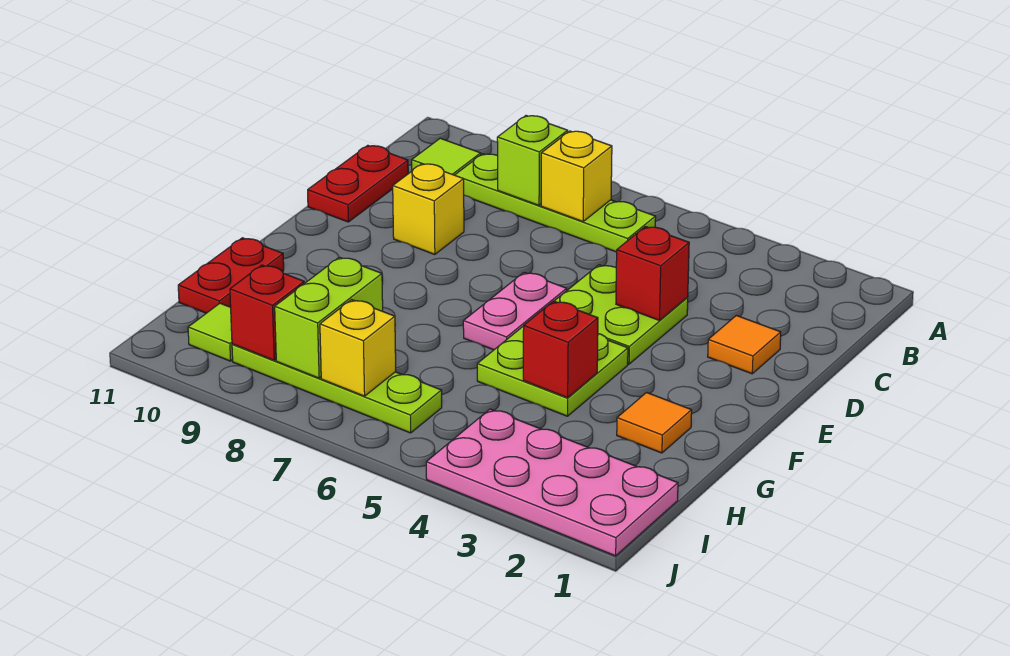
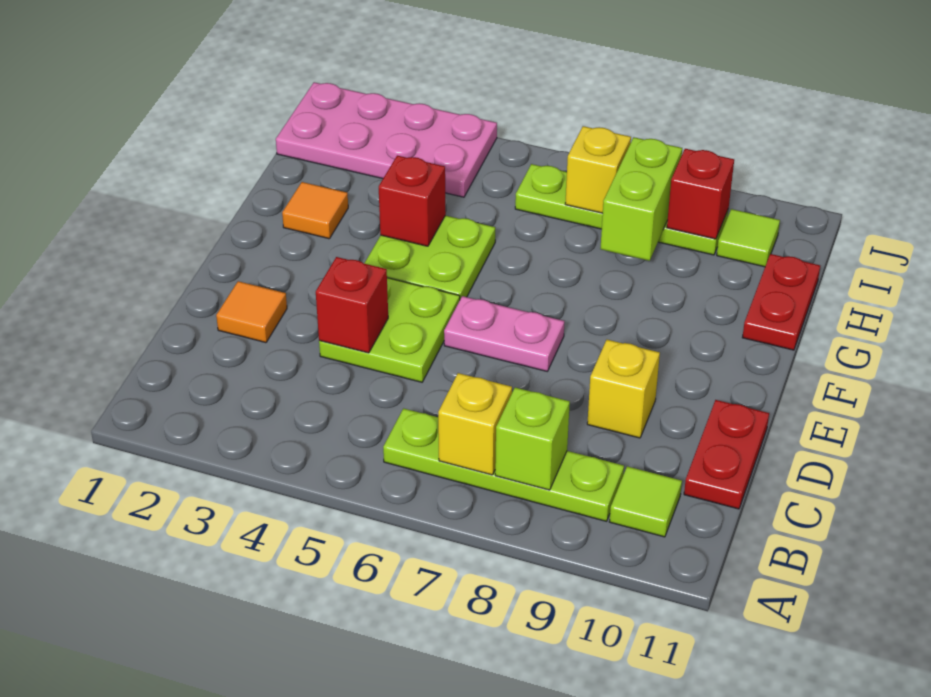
pink 1x2 plate [463,272,567,350] -> pink 1x2 plate turned to [444,296,565,371]

